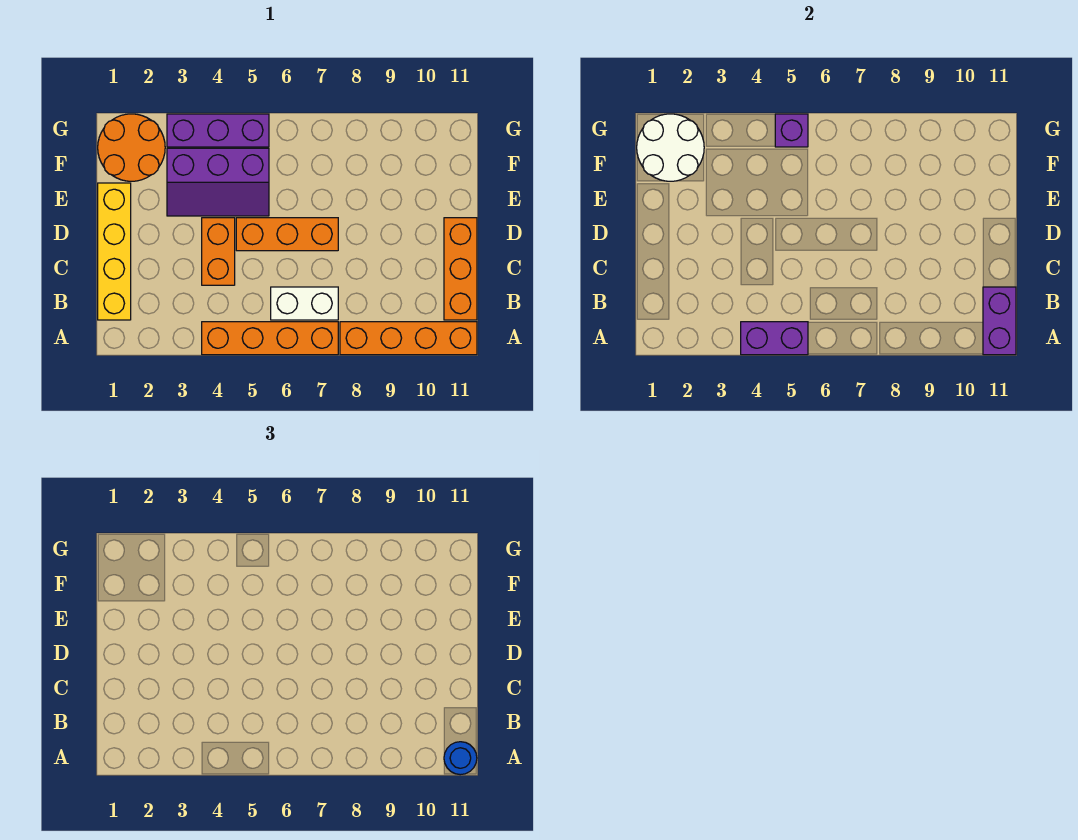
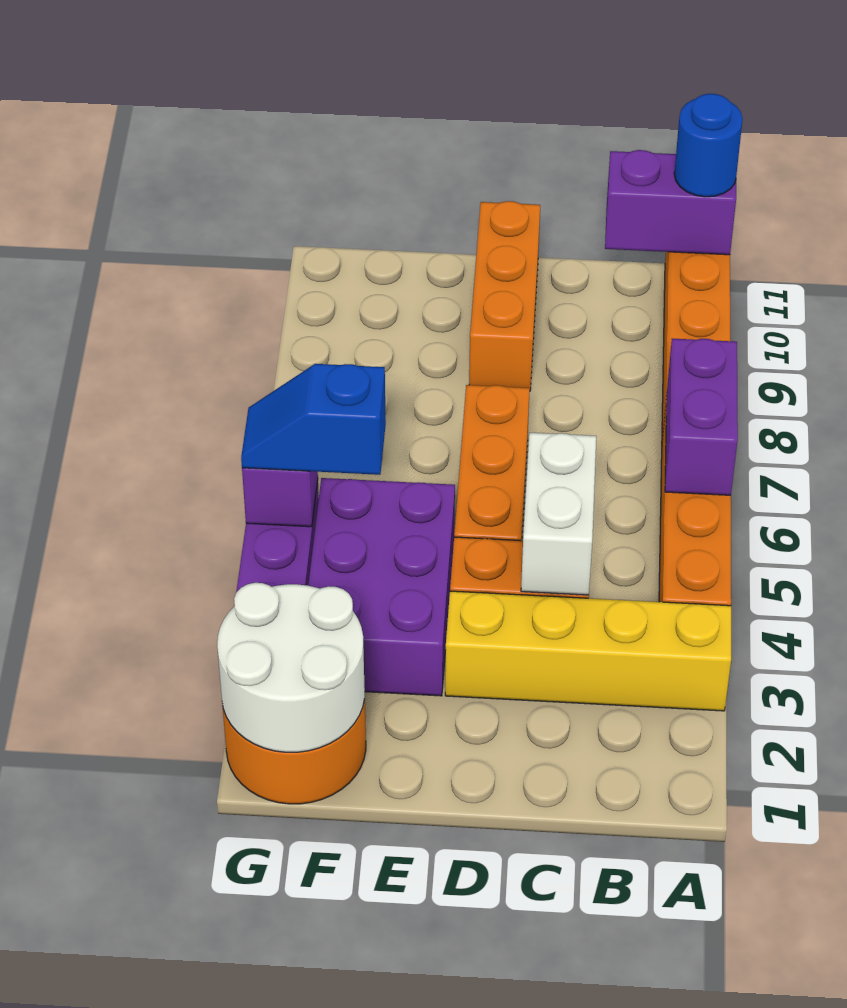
purple 1x2 brick [741,322,808,355] -> purple 1x2 brick moved to [665,339,738,495]
yellow 1x4 brick [98,183,131,320] -> yellow 1x4 brick moved to [445,591,731,711]
white 1x2 brick [271,287,338,320] -> white 1x2 brick moved to [521,433,596,595]
orange 1x3 brick [444,218,477,320] -> orange 1x3 brick turned to [469,201,540,390]
purple 2x3 slope [167,148,269,216] -> purple 2x3 brick [308,478,455,696]
none -> blue 1x2 slope [241,364,386,475]

